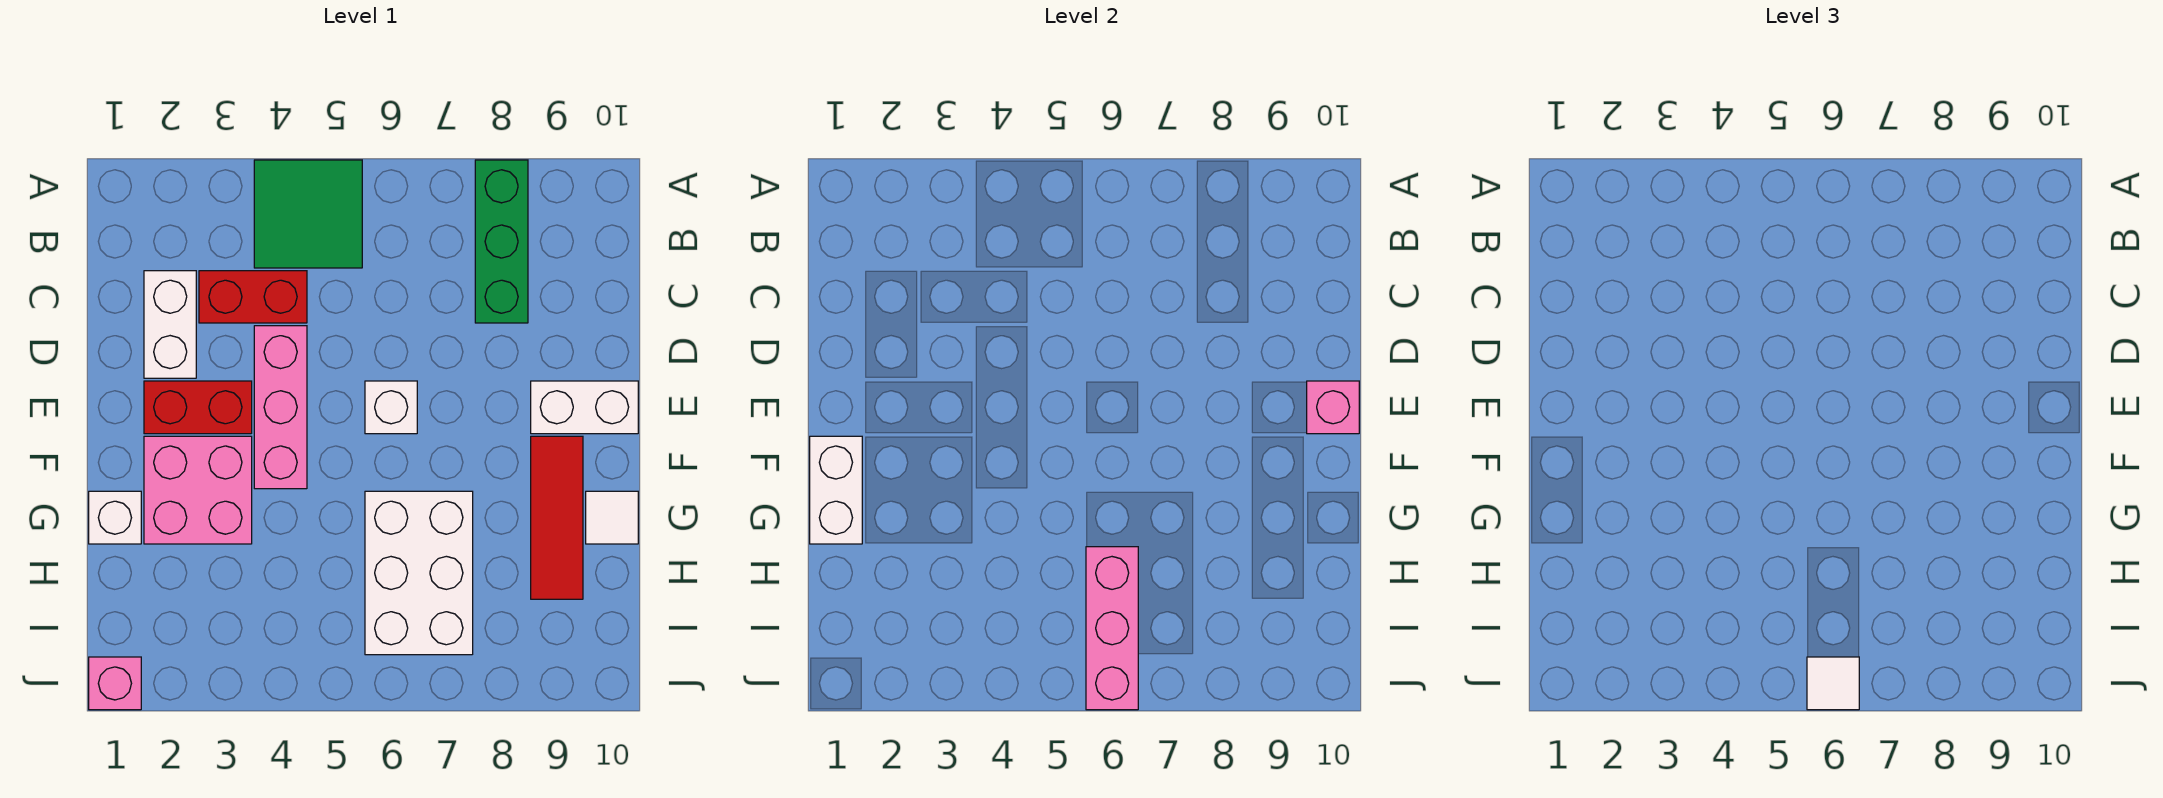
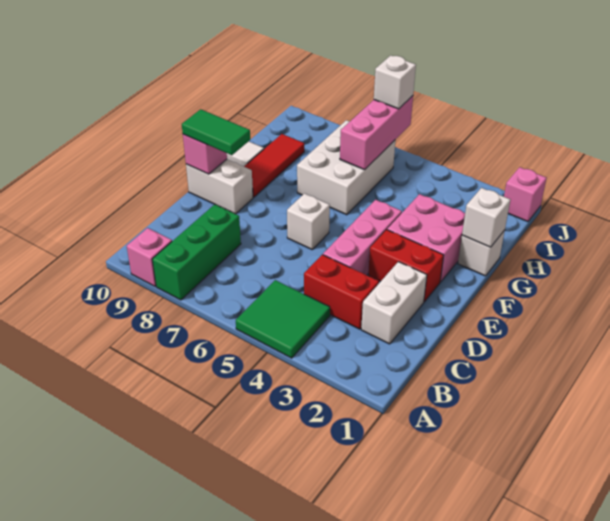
none -> pink 1x1 brick [127,228,172,286]
none -> green 1x2 tile [182,109,250,155]
white 1x2 brick [810,436,862,544] -> white 1x1 brick [462,188,510,247]
white 1x1 tile [1807,657,1859,710] -> white 1x1 brick [374,55,416,109]

